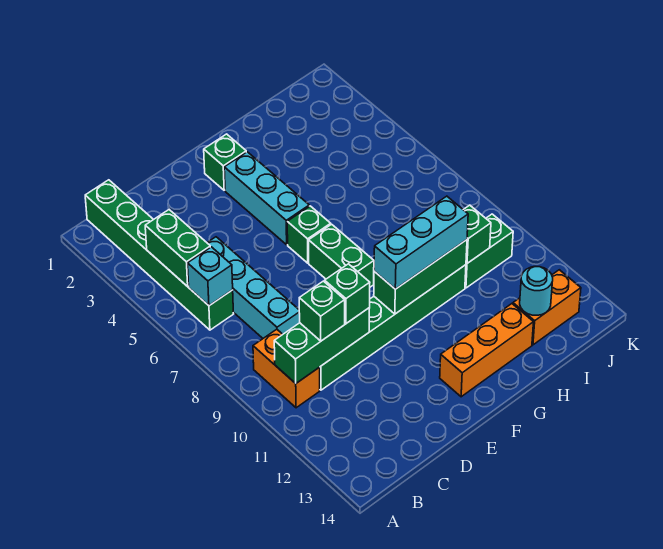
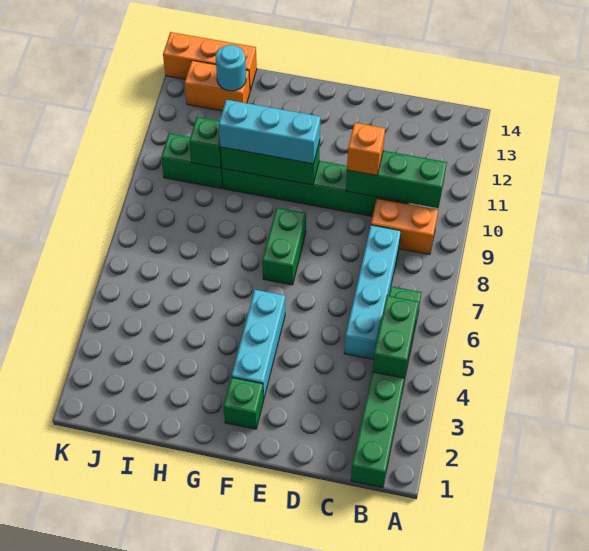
cyan 1x1 brick [188,247,233,306] -> none
orange 1x2 brick [253,329,320,408] -> orange 1x2 brick turned to [371,199,438,255]
green 1x1 brick [299,281,345,341] -> none
green 1x1 brick [325,264,370,323] -> orange 1x1 brick [347,123,385,175]
green 1x1 brick [287,206,331,263] -> none
orange 1x3 brick [440,304,534,397] -> orange 1x3 brick moved to [163,32,257,90]

